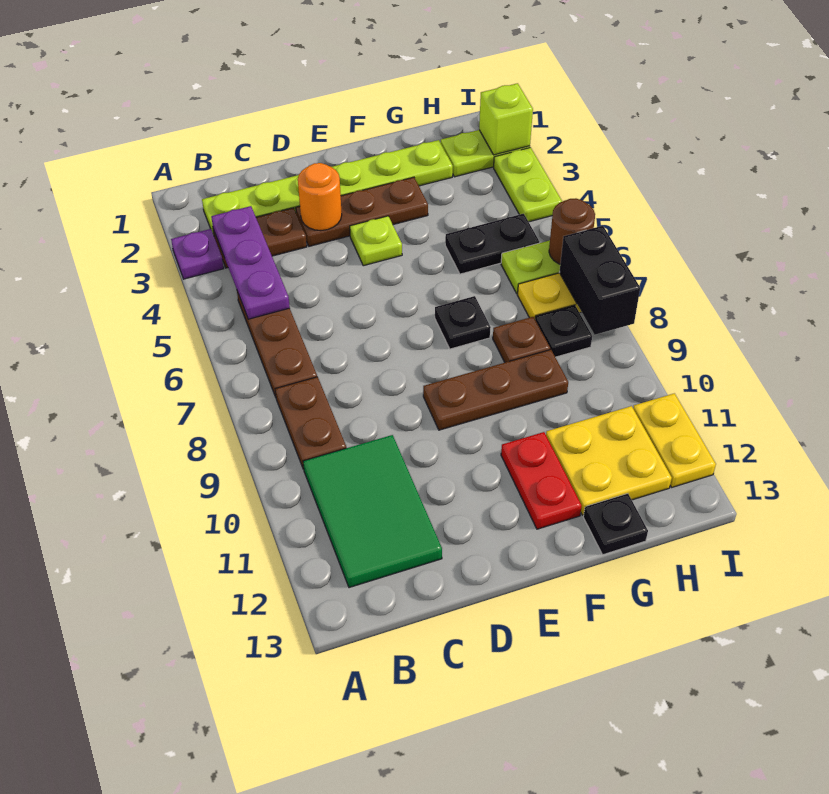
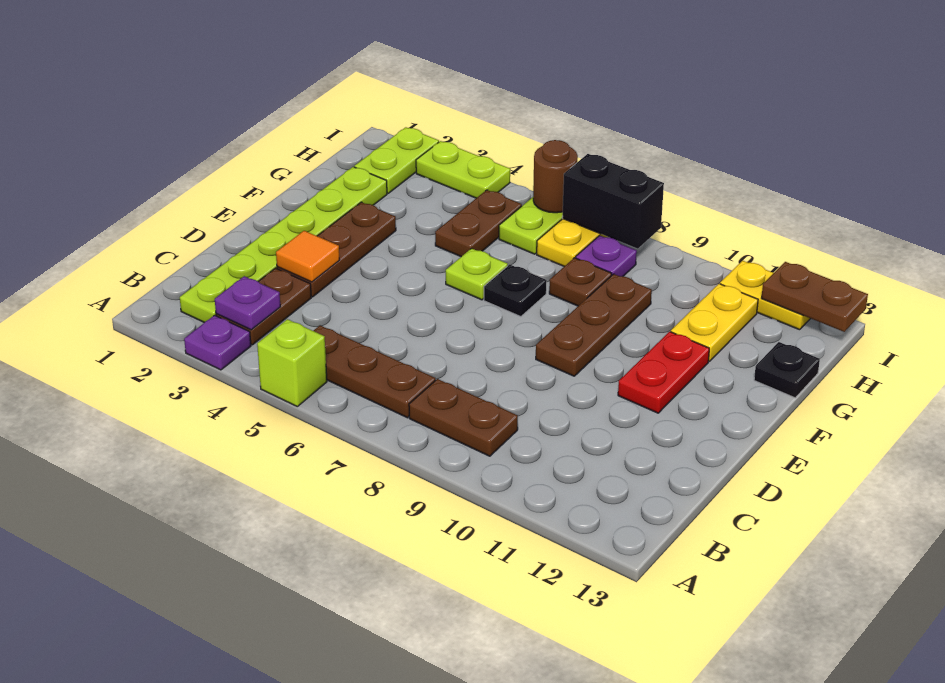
purple 1x3 plate [211,206,290,319] -> purple 1x1 plate [215,276,280,330]
green 2x3 tile [303,435,442,588] -> none
orange 1x1 round brick [298,163,342,230] -> orange 1x1 tile [276,231,339,282]
lime 1x1 plate [350,216,402,266] -> lime 1x1 plate moved to [446,248,508,300]
red 1x2 plate [501,432,582,529] -> red 1x2 plate turned to [618,332,709,413]
black 1x2 plate [445,214,539,274] -> brown 1x2 plate [435,190,522,257]
yellow 2x2 plate [546,406,672,515] -> yellow 1x2 plate [671,284,758,361]
black 1x1 plate [535,305,592,357] -> purple 1x1 plate [576,235,637,276]
lime 1x1 brick [479,83,533,155] -> lime 1x1 brick moved to [257,319,327,406]
none -> brown 1x2 plate [762,262,868,332]

